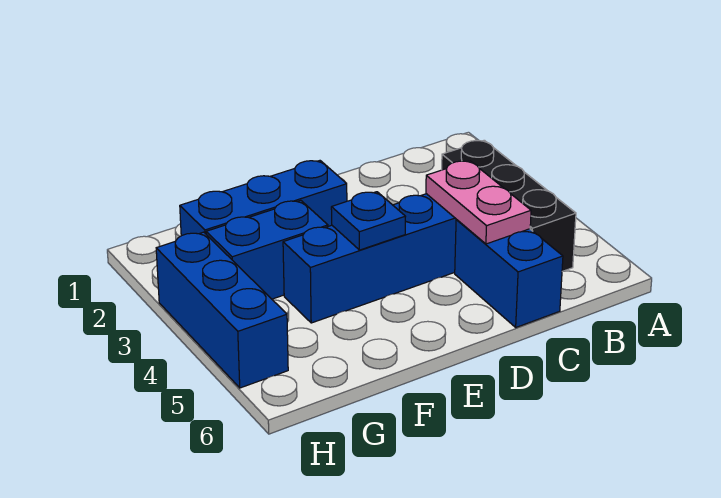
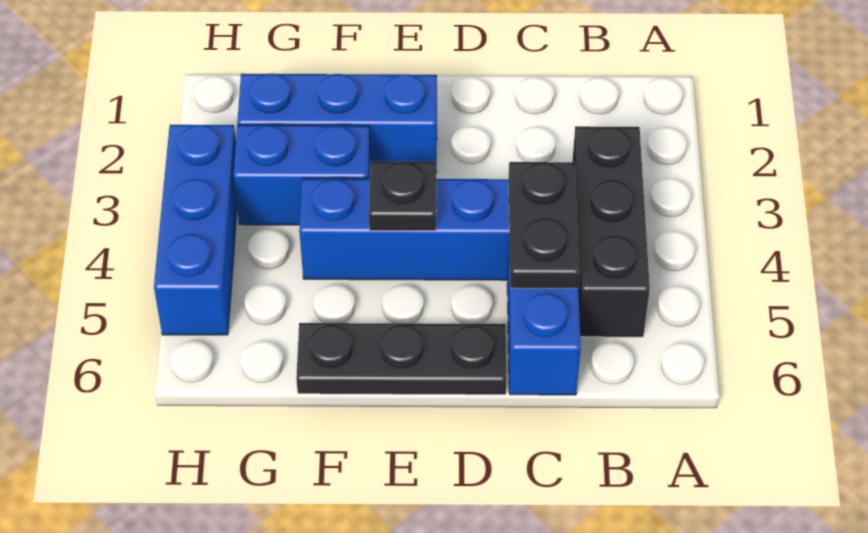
pink 1x2 plate [426,161,531,244] -> black 1x2 plate [509,162,580,288]
none -> black 1x3 plate [296,323,507,395]
blue 1x1 plate [331,192,406,250] -> black 1x1 plate [369,161,436,231]

